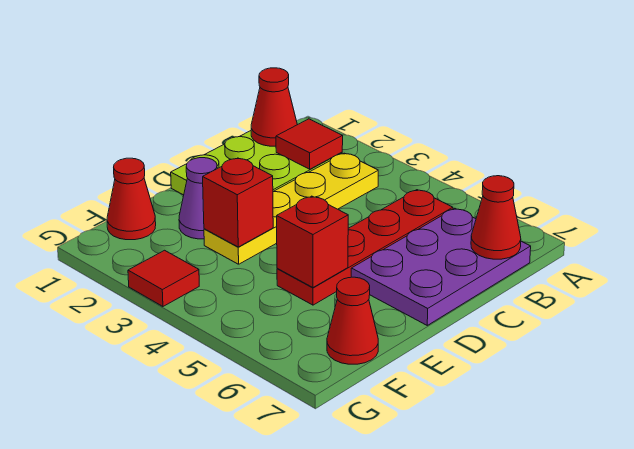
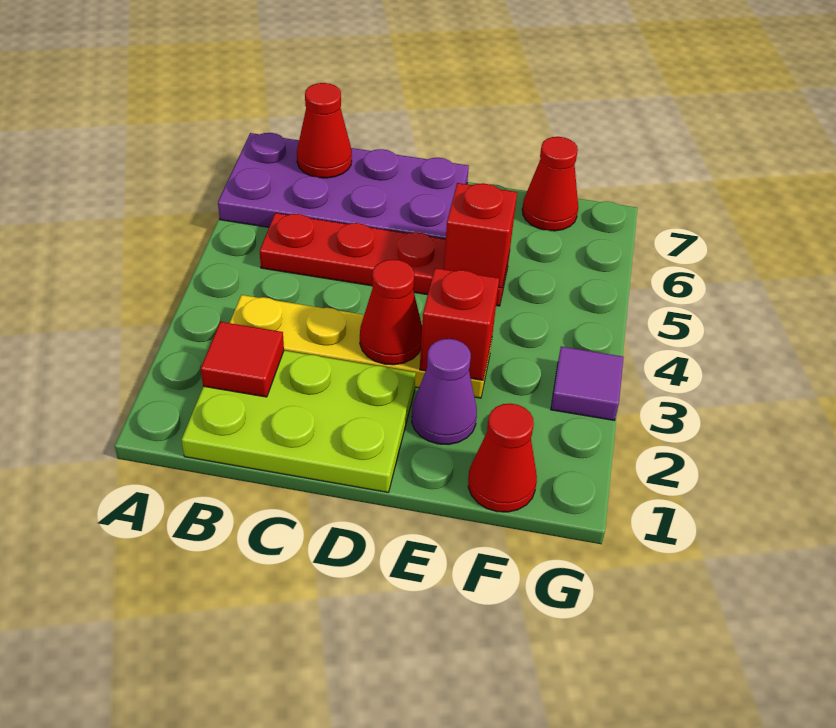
red 1x1 cone [251,68,297,146] -> red 1x1 cone moved to [360,259,422,365]
purple 2x3 plate [351,208,531,325] -> purple 2x4 plate [218,133,469,239]
red 1x1 tile [128,250,199,306] -> purple 1x1 tile [551,347,624,420]

